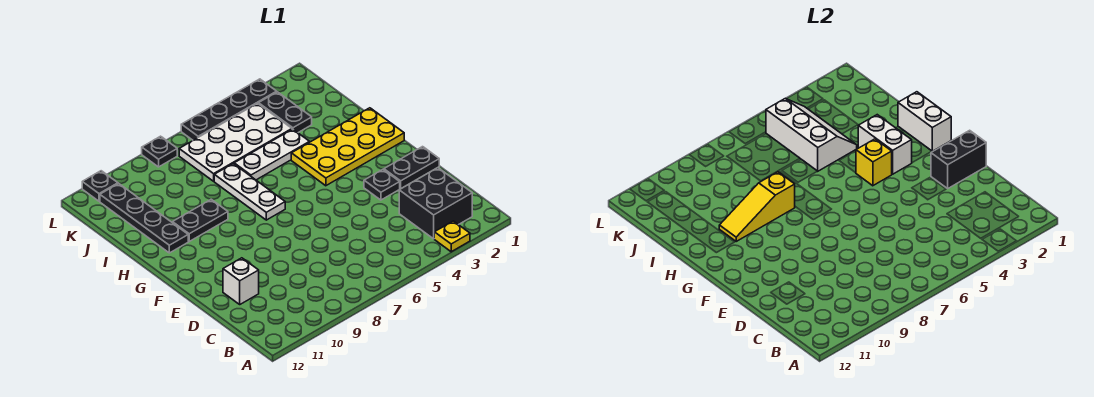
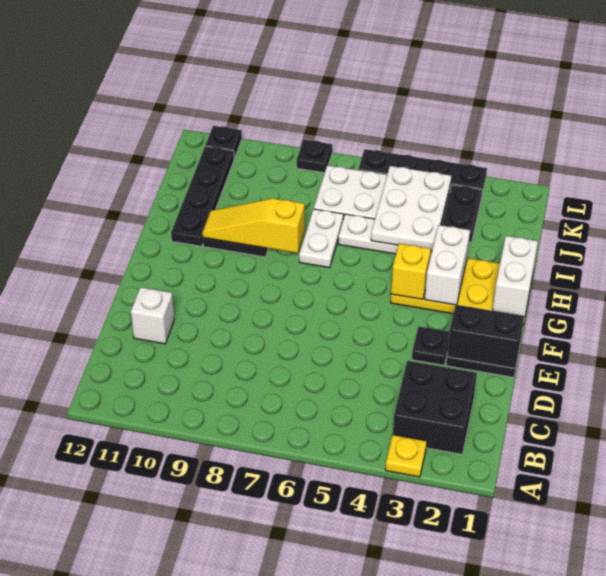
white 1x3 plate [214,164,285,220] -> white 1x2 plate [299,209,344,268]
white 2x3 slope [766,98,857,171] -> white 2x3 plate [371,166,451,251]

